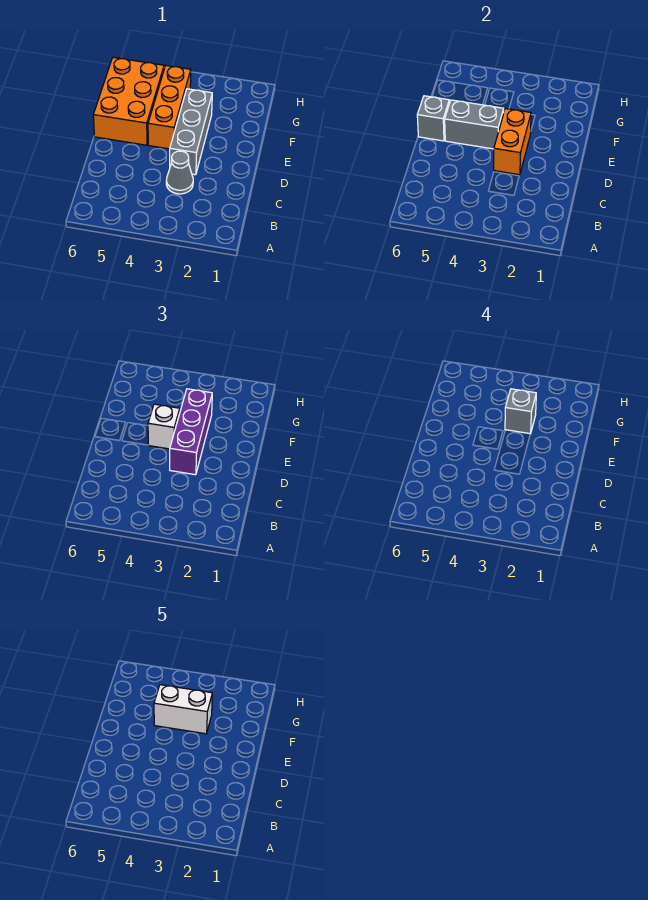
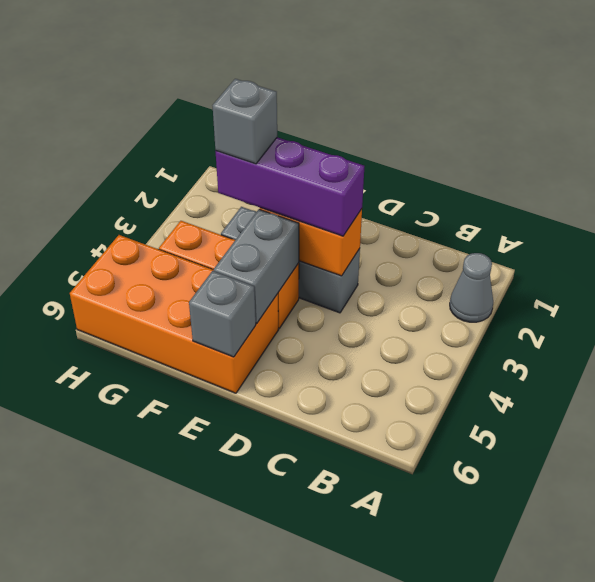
grey 1x1 cone [166,151,193,194] -> grey 1x1 cone moved to [450,253,493,322]
white 1x1 brick [148,404,180,449] -> none
orange 2x3 brick [93,58,164,145] -> orange 2x4 brick [70,235,279,393]
white 1x2 brick [154,685,212,734] -> none

